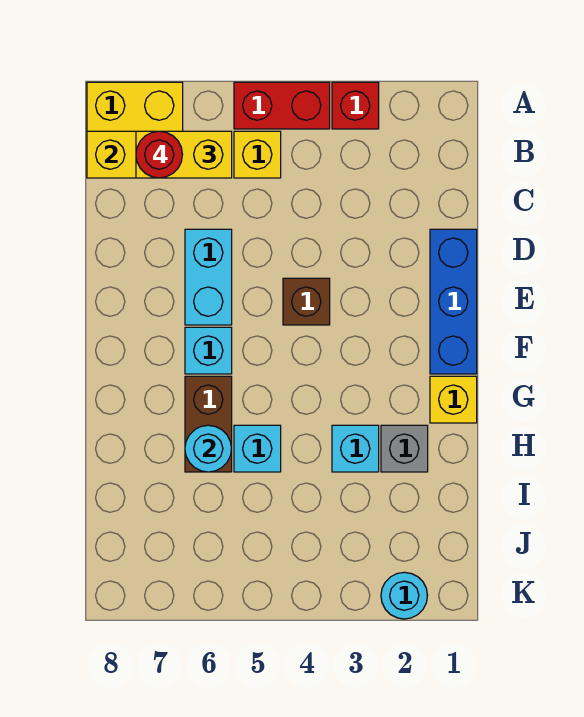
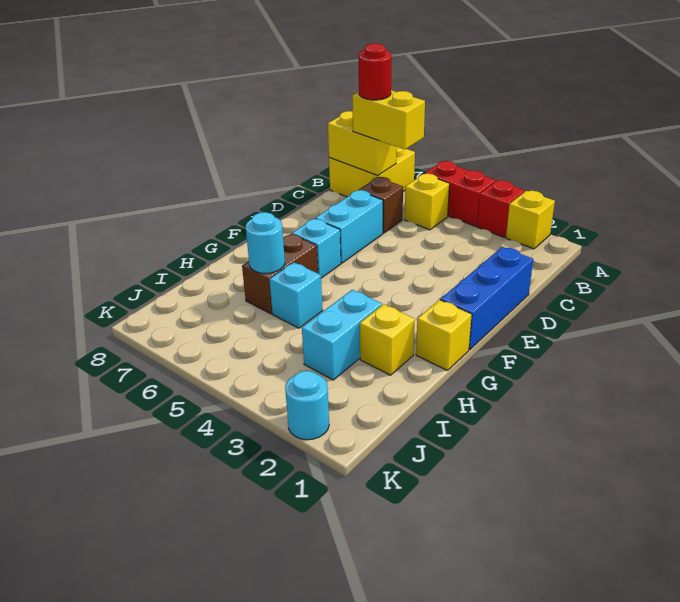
none -> yellow 1x1 brick [506,191,555,249]
brown 1x1 brick [283,278,330,325] -> brown 1x1 brick moved to [359,177,403,233]
grey 1x1 brick [381,425,428,472] -> yellow 1x1 brick [360,304,415,375]
cyan 1x1 brick [332,425,379,472] -> cyan 1x2 brick [302,290,382,380]

